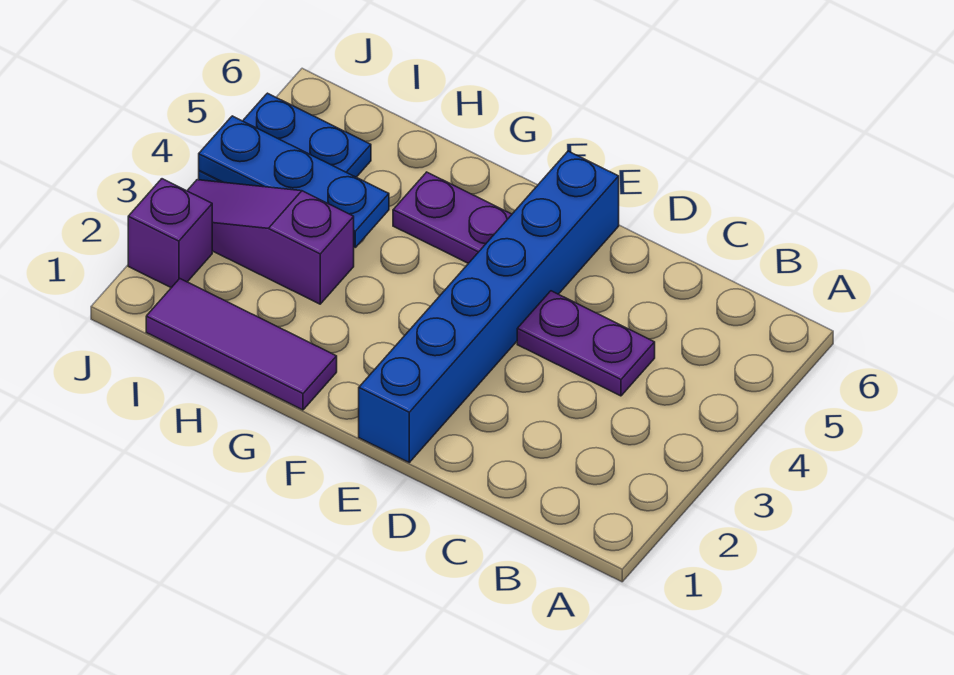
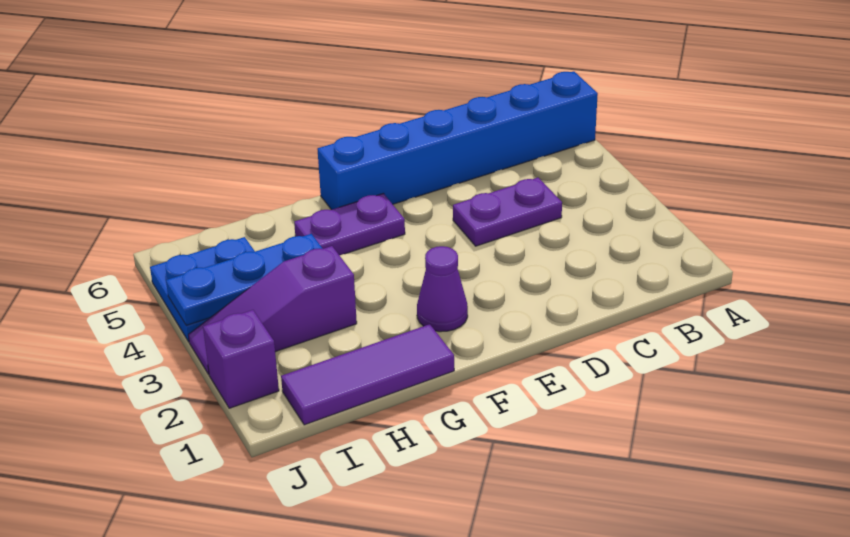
blue 1x6 brick [359,151,619,462] -> blue 1x6 brick turned to [317,71,598,210]
none -> purple 1x1 cone [417,246,468,332]

